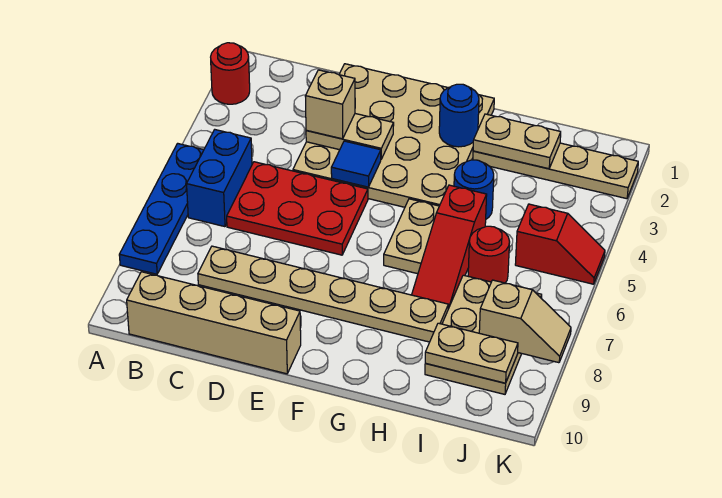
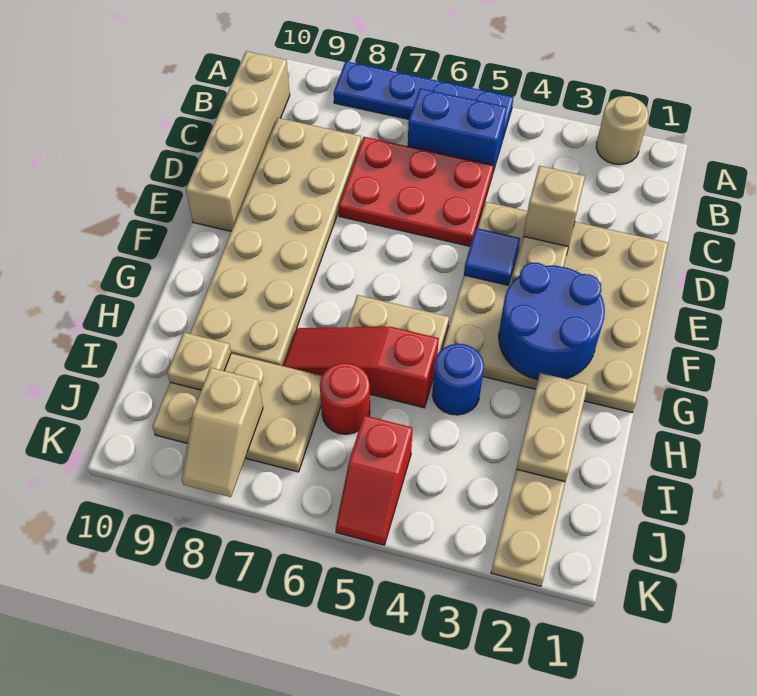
red 1x1 round brick [211,43,250,104] -> tan 1x1 round brick [596,96,648,165]
red 2x3 plate [227,162,368,255] -> red 2x3 plate turned to [339,137,494,246]
tan 1x6 plate [198,246,448,342] -> tan 2x6 plate [190,118,362,366]
blue 1x1 round brick [439,84,479,147] -> blue 2x2 round brick [499,263,605,380]
tan 1x2 plate [425,323,518,383] -> tan 1x1 plate [167,333,231,390]

